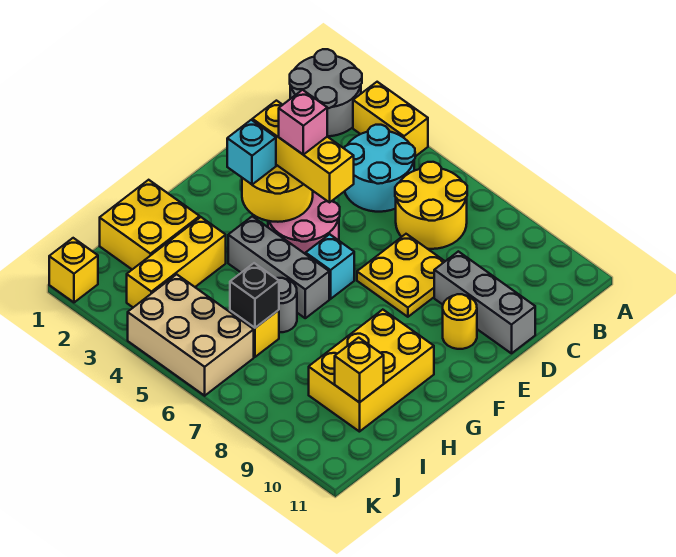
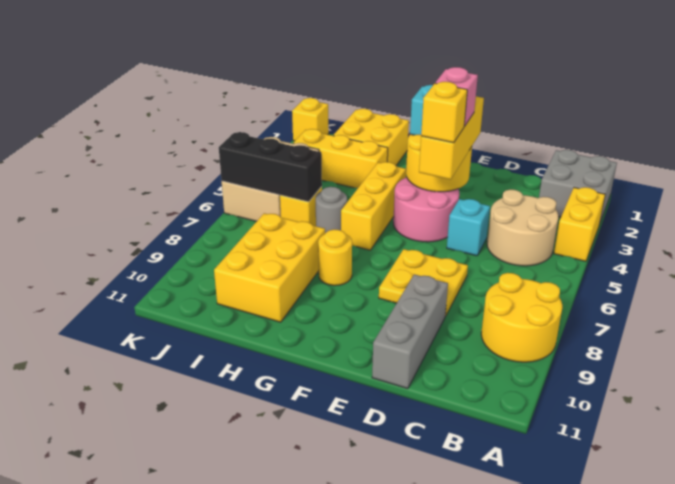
grey 2x2 round brick [290,49,362,136] -> grey 2x2 brick [539,150,617,222]
cyan 2x2 round brick [344,125,415,212] -> tan 2x2 round brick [487,189,558,266]
yellow 2x2 round brick [395,162,467,249] -> yellow 2x2 round brick moved to [481,273,562,362]
yellow 1x1 round brick [443,294,477,349] -> yellow 1x1 round brick moved to [318,229,352,286]
cyan 1x1 brick [306,234,354,299] -> cyan 1x1 brick moved to [447,199,490,256]
grey 1x3 brick [228,216,329,318] -> yellow 1x3 brick [341,162,406,250]
yellow 2x3 brick [309,310,434,432] -> yellow 2x3 brick turned to [214,213,325,322]
black 1x1 brick [230,263,279,328] -> black 1x3 brick [219,132,322,202]
yellow 1x1 brick [335,338,384,402] -> yellow 1x1 brick moved to [421,82,467,143]

